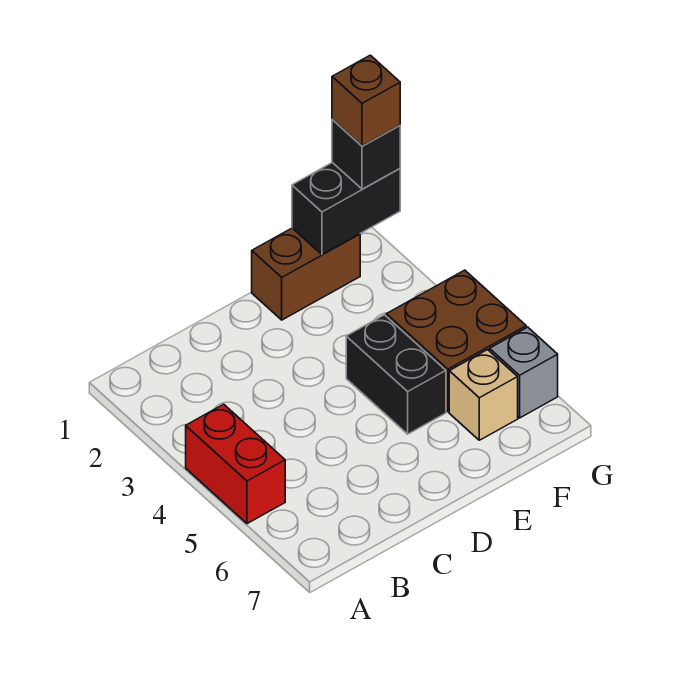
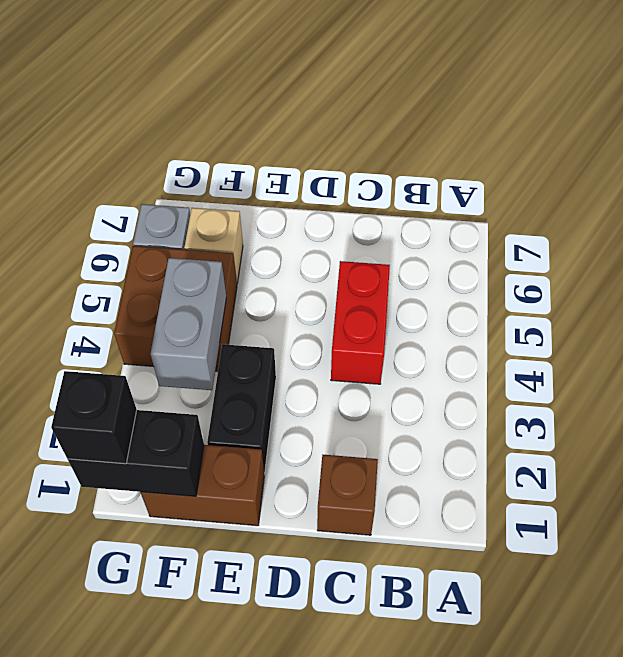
red 1x2 brick [186,404,285,524] -> red 1x2 brick moved to [331,261,390,384]
black 1x2 brick [346,315,446,434] -> black 1x2 brick moved to [207,344,276,473]
none -> grey 1x2 brick [150,258,226,390]
brown 1x1 brick [332,55,400,146] -> brown 1x1 brick moved to [317,455,378,535]

